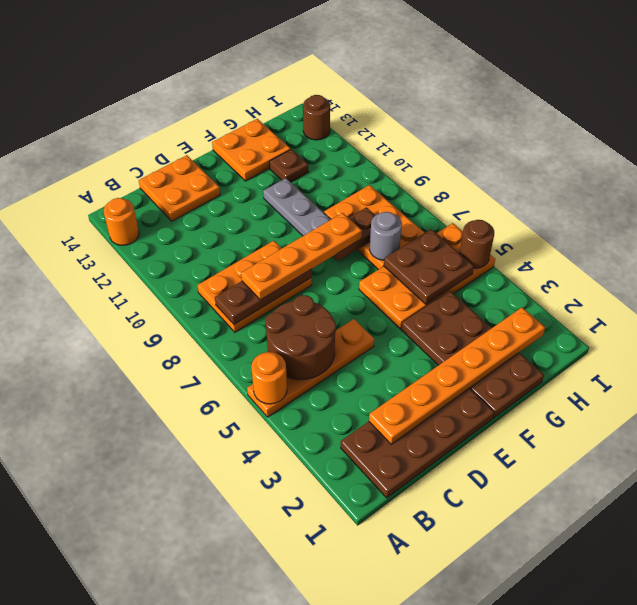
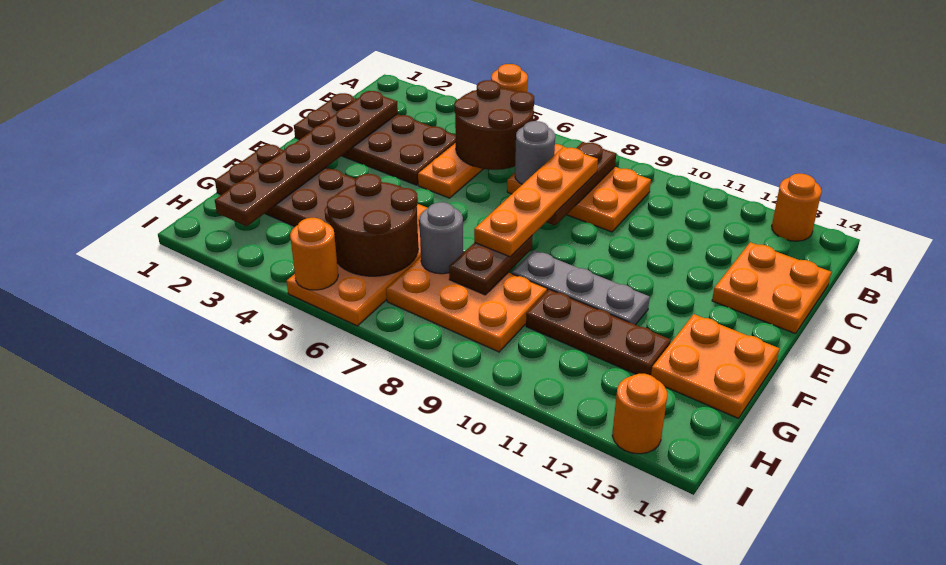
brown 2x4 plate [341,388,494,498] -> brown 2x4 plate turned to [294,93,456,185]
orange 2x3 plate [197,241,312,332] -> orange 2x3 plate turned to [507,144,651,232]
orange 1x6 plate [369,307,545,444] -> brown 1x6 plate [215,91,398,226]
none -> grey 1x1 round brick [515,121,555,184]
brown 2x2 plate [384,229,474,304] -> brown 2x2 round brick [327,174,418,276]
brown 1x1 plate [269,149,309,182] -> brown 1x3 plate [526,289,671,375]
brown 1x1 round brick [459,220,494,268] -> orange 1x1 round brick [290,218,338,290]
brown 1x1 round brick [303,95,330,140] -> orange 1x1 round brick [612,374,667,454]

